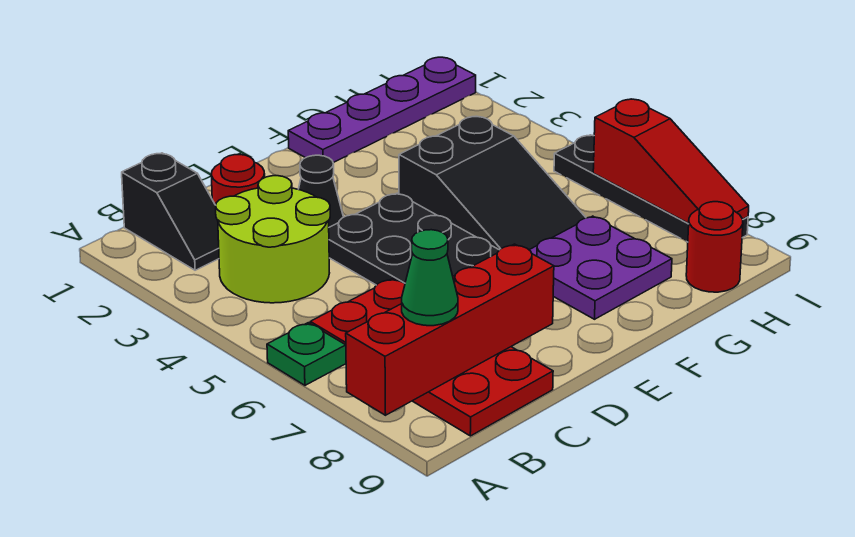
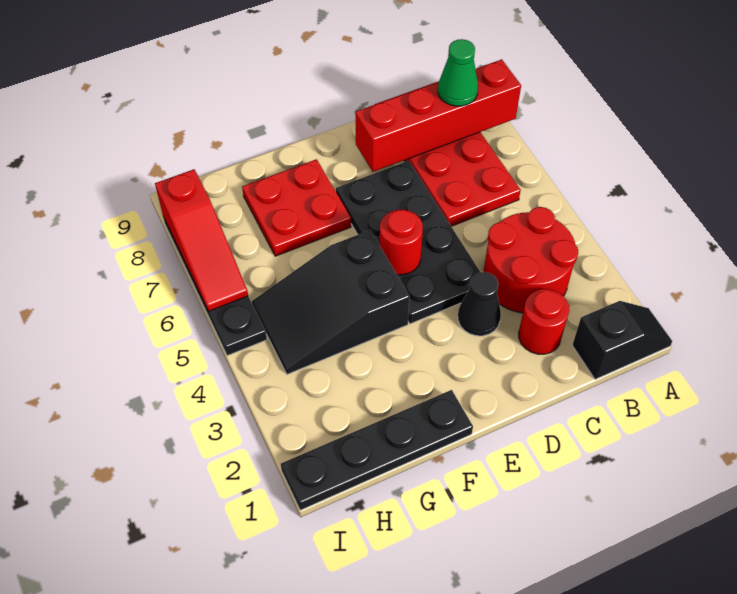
green 1x1 plate [267,323,346,385] -> none
black 1x2 slope [122,153,219,270] -> black 1x2 slope turned to [572,301,672,379]
lime 2x2 round brick [216,176,330,303] -> red 2x2 round brick [484,207,578,313]
purple 1x4 plate [288,57,476,163] -> black 1x4 plate [281,390,473,510]
black 2x3 slope [399,116,586,250] -> black 2x3 slope turned to [252,230,410,374]
purple 2x2 plate [530,216,672,319] -> red 2x2 plate [242,159,351,256]
red 1x1 round brick [686,202,743,292] -> red 1x1 round brick moved to [380,210,423,275]
red 1x3 slope [593,99,749,223] -> red 1x3 slope turned to [155,169,248,311]

